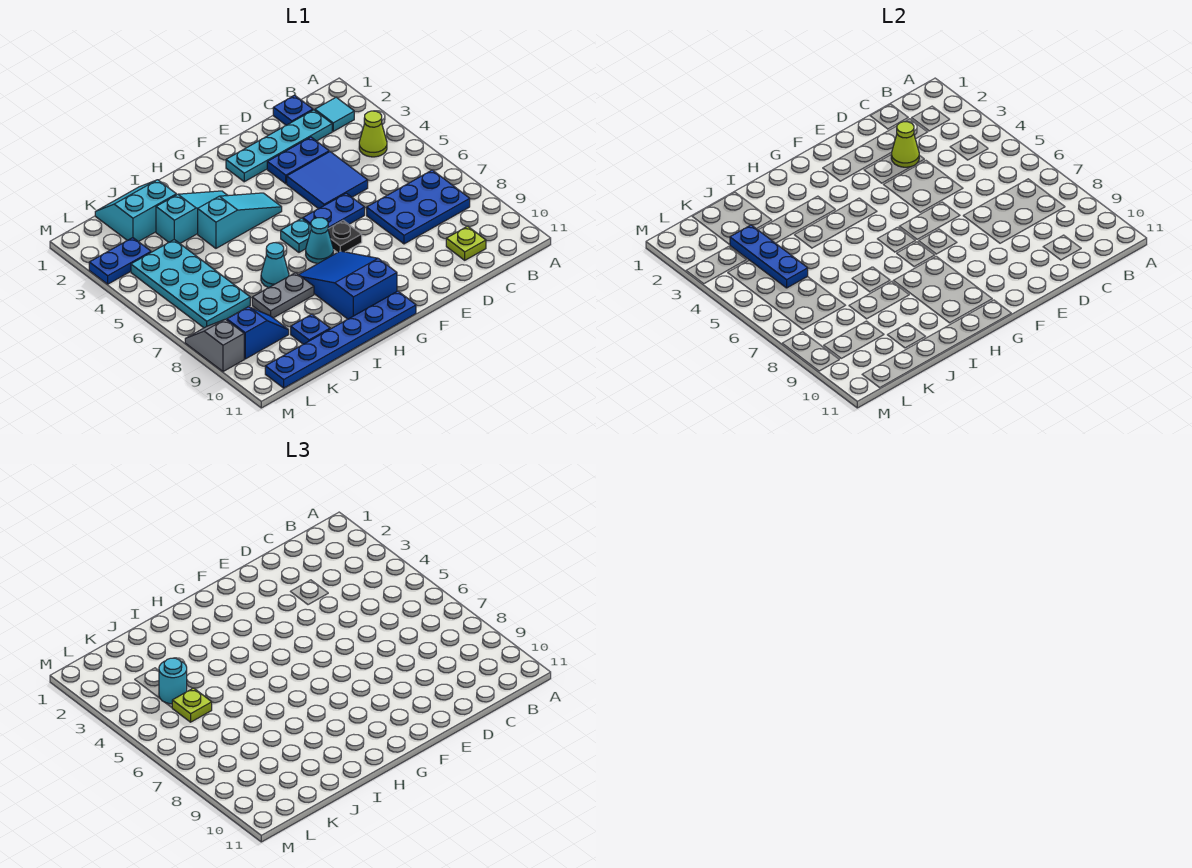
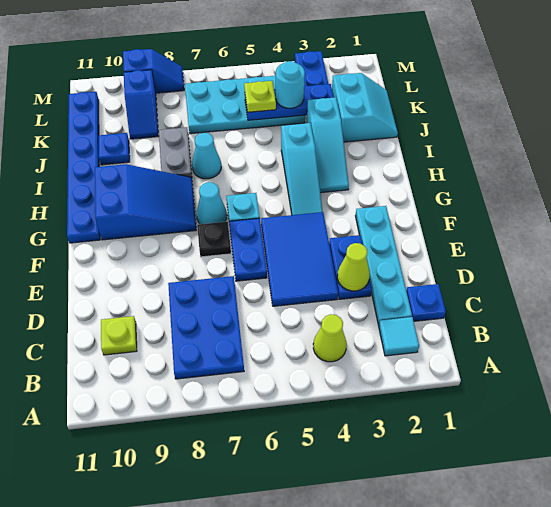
blue 2x2 tile [287,152,368,209] -> blue 2x3 tile [261,212,338,306]
grey 1x2 slope [185,319,244,372] -> blue 1x2 slope [123,49,184,93]

